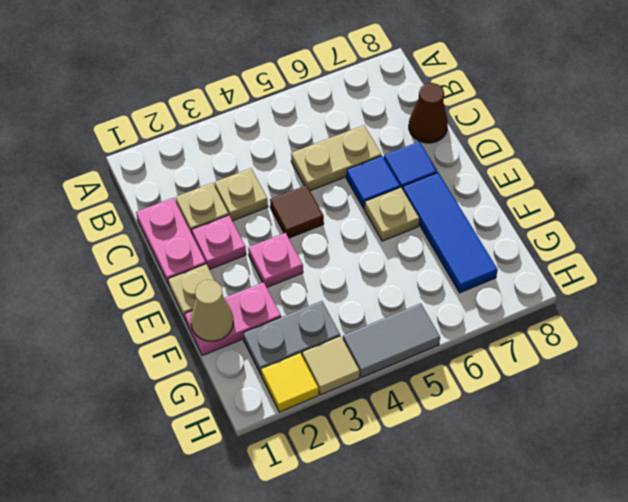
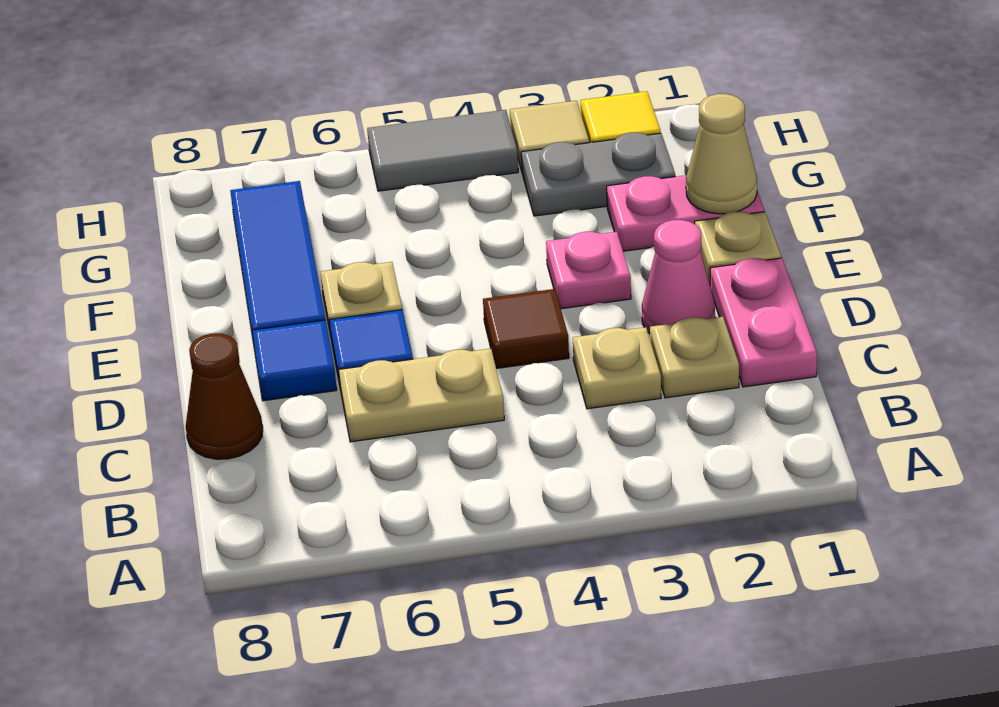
pink 1x1 plate [192,215,246,270] -> pink 1x1 cone [642,220,715,333]

